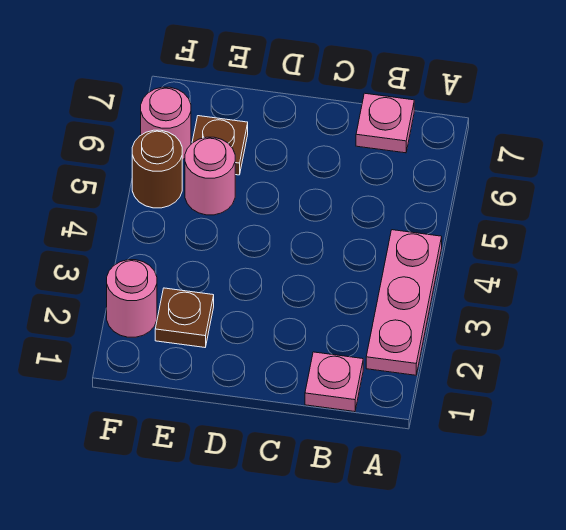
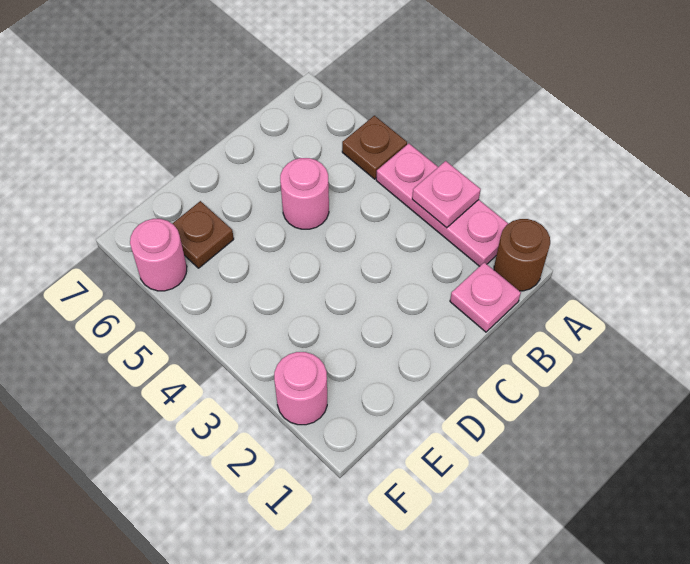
pink 1x1 plate [356,93,414,153] -> pink 1x1 plate moved to [412,161,481,228]
brown 1x1 plate [155,288,214,347] -> brown 1x1 plate moved to [342,116,407,179]
pink 1x1 round brick [185,137,235,215] -> pink 1x1 round brick moved to [280,158,329,229]
brown 1x1 round brick [132,130,182,208] -> brown 1x1 round brick moved to [494,219,550,291]

